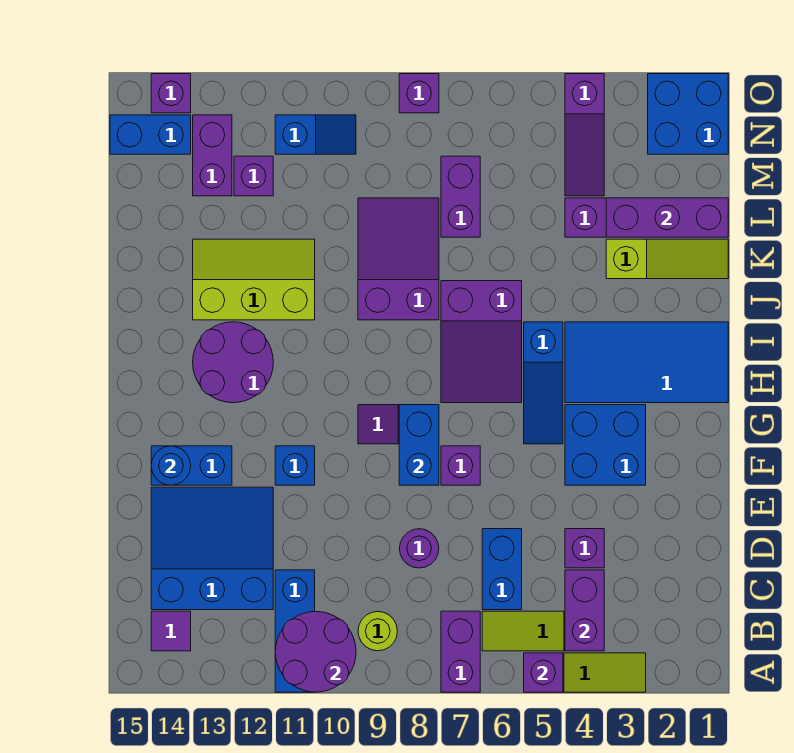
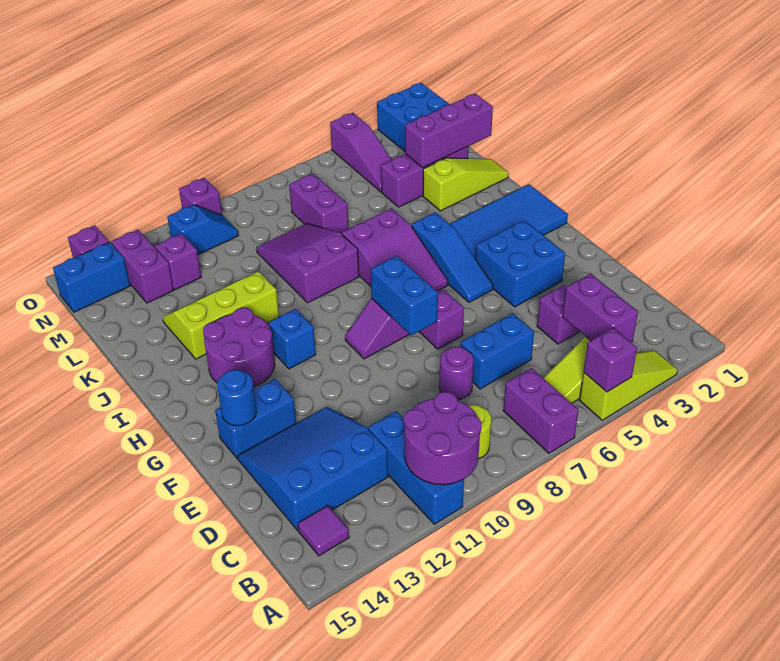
blue 1x2 brick [482,529,522,610] -> blue 1x2 brick turned to [461,313,534,389]
blue 1x1 brick [275,446,315,485] -> blue 1x1 brick moved to [268,309,316,369]
purple 1x1 brick [399,74,439,113] -> purple 1x1 brick moved to [179,178,222,215]

